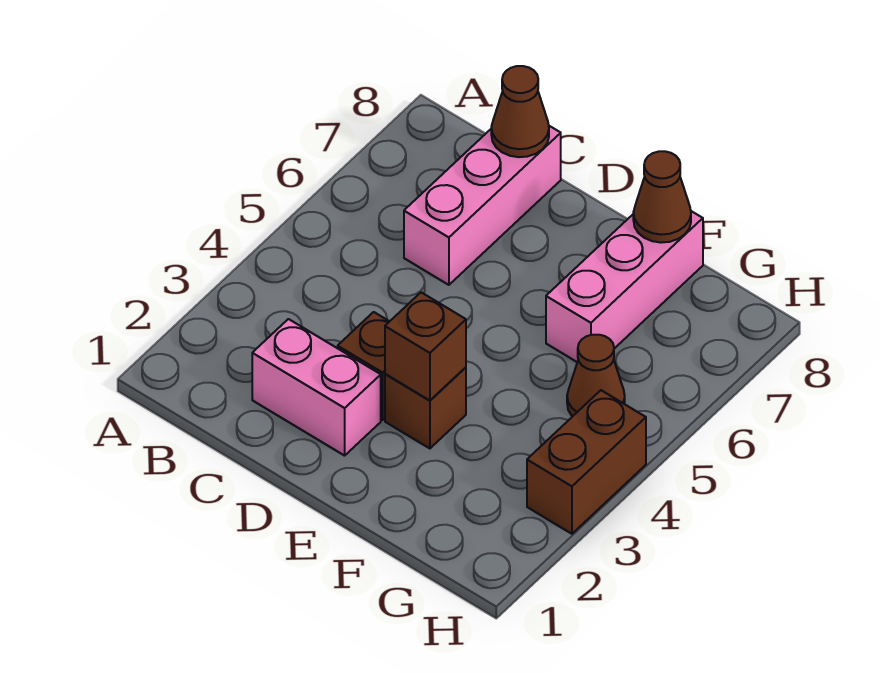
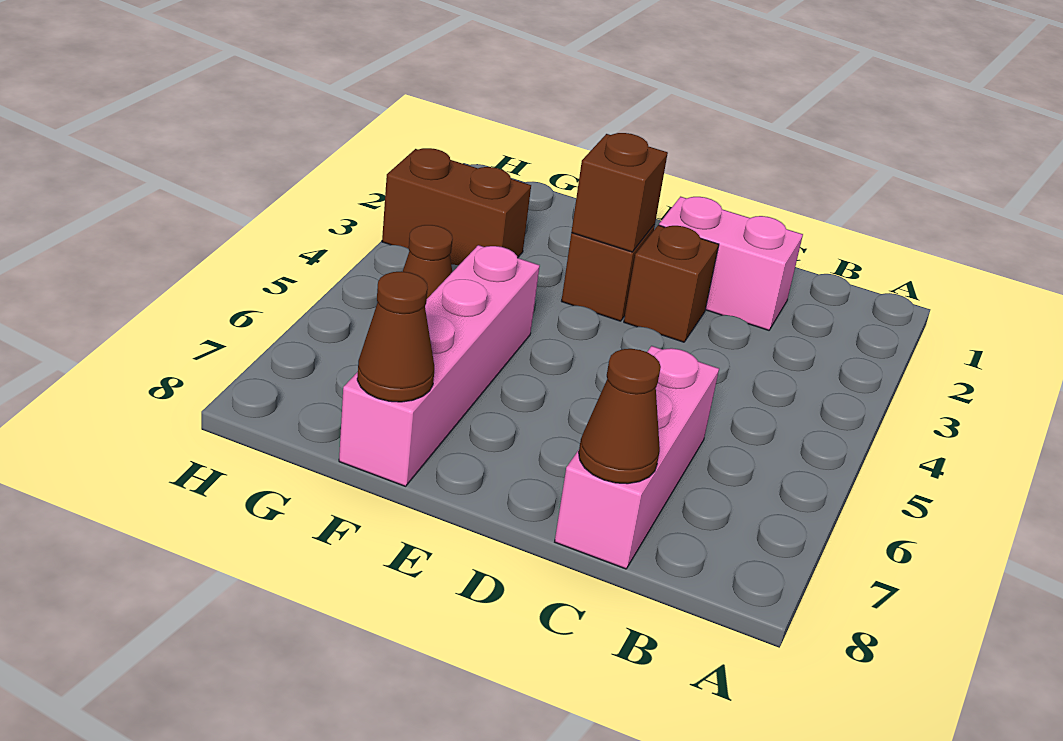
pink 1x3 brick [546,211,703,362] -> pink 1x4 brick [339,245,540,486]
brown 1x2 brick [527,390,646,534] -> brown 1x2 brick turned to [382,148,531,265]

